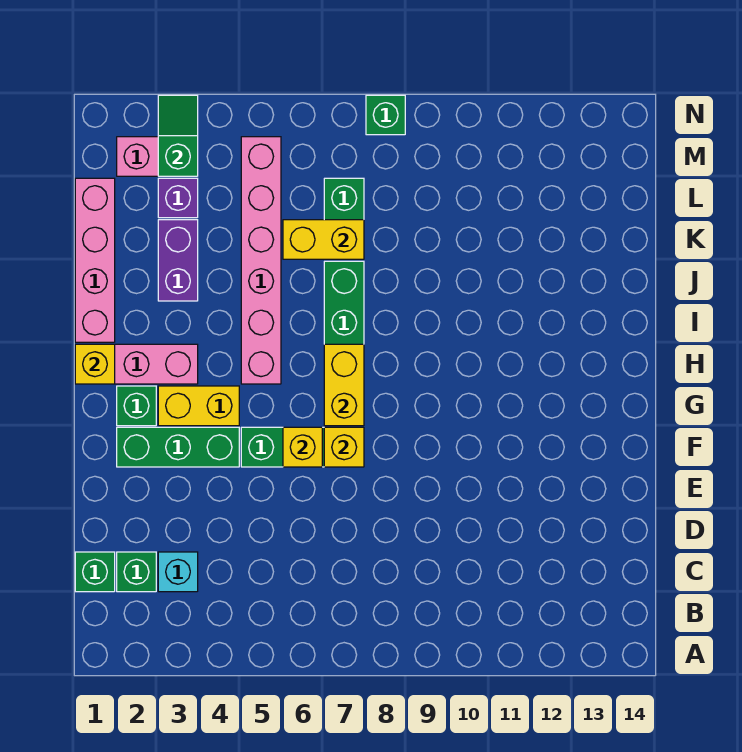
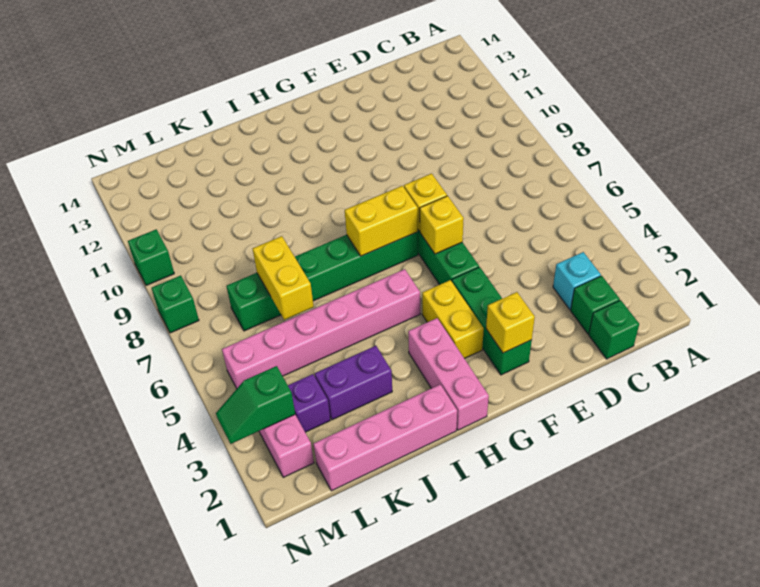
green 1x1 brick [117,386,156,426] -> green 1x1 brick moved to [128,229,174,285]
yellow 1x1 brick [75,344,115,384] -> yellow 1x1 brick moved to [486,292,535,353]

